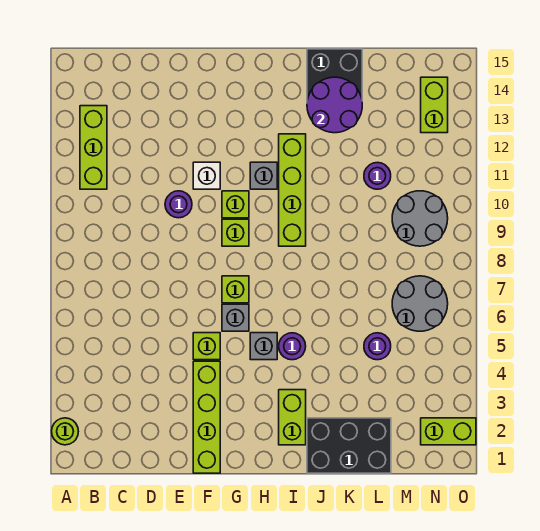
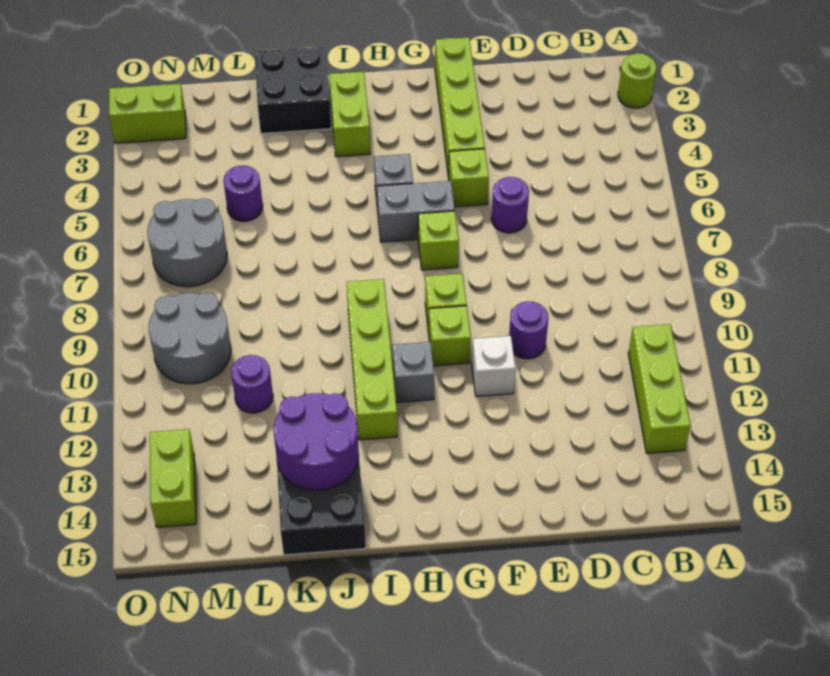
grey 1x1 brick [222,304,249,331] -> grey 1x2 brick [377,181,455,242]
purple 1x1 round brick [279,333,306,360] -> purple 1x1 round brick moved to [491,177,529,233]
black 2x3 brick [307,418,391,473] -> black 2x2 brick [255,47,331,134]

